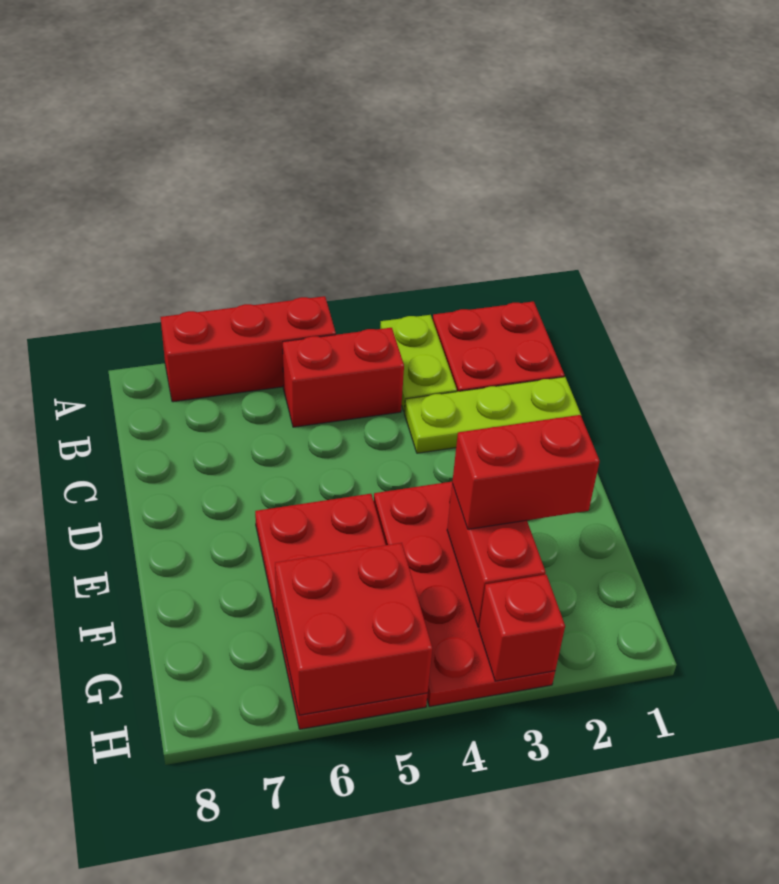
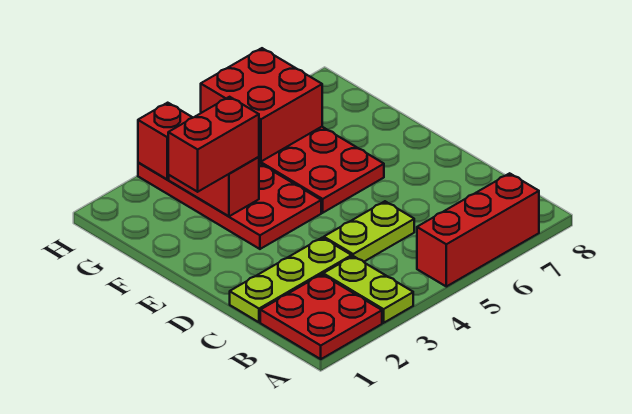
red 1x2 brick [283,328,404,427] -> none
none -> lime 1x2 plate [324,201,414,262]

